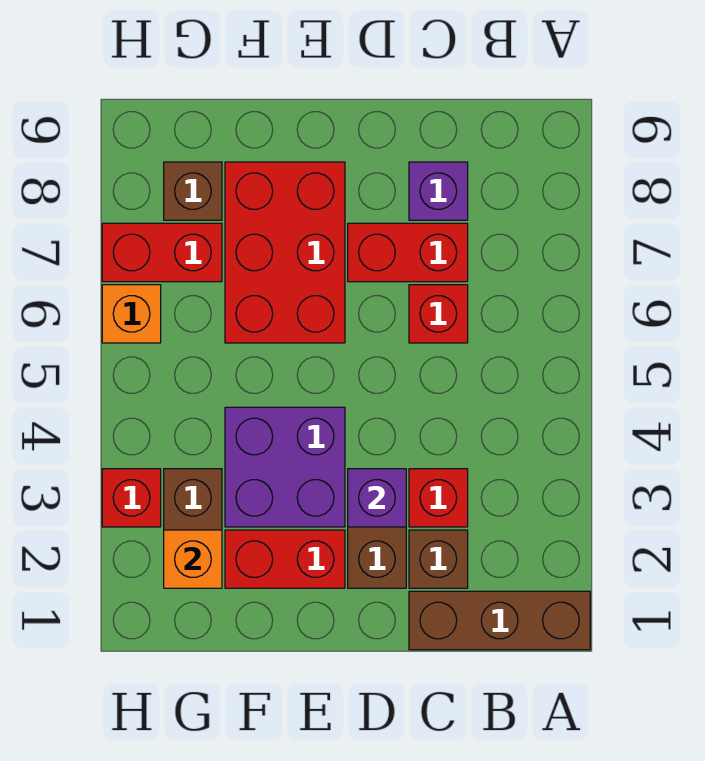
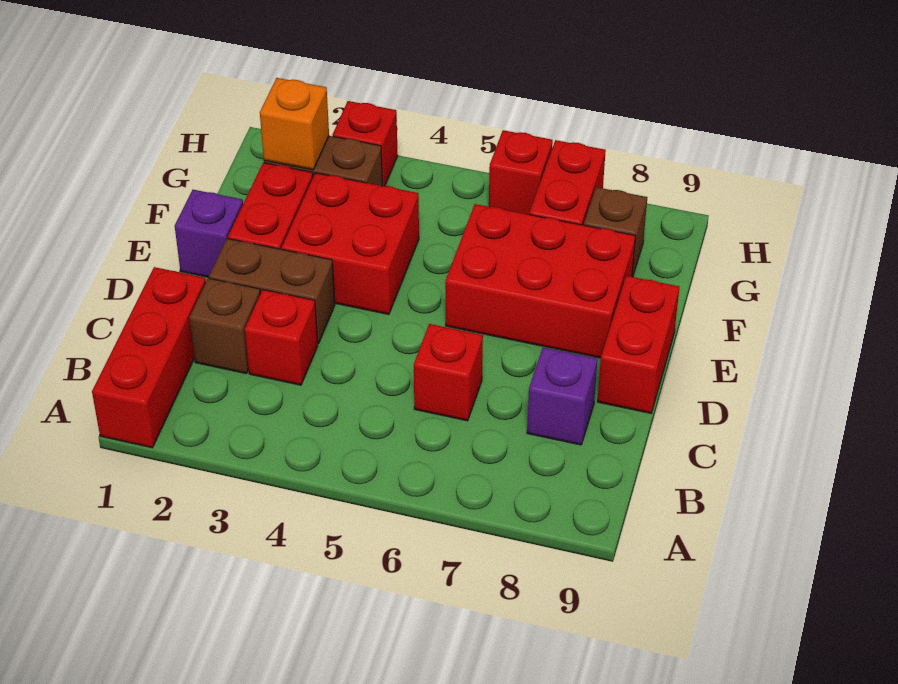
brown 1x3 brick [409,591,590,650] -> red 1x3 brick [92,267,206,448]
red 1x2 brick [348,223,468,282] -> red 1x2 brick moved to [598,276,679,413]
purple 1x1 brick [348,469,406,527] -> purple 1x1 brick moved to [175,190,243,277]
purple 2x2 brick [225,407,345,527] -> red 2x2 brick [282,173,419,314]
orange 1x1 brick [102,285,161,343] -> red 1x1 brick [489,130,553,214]

